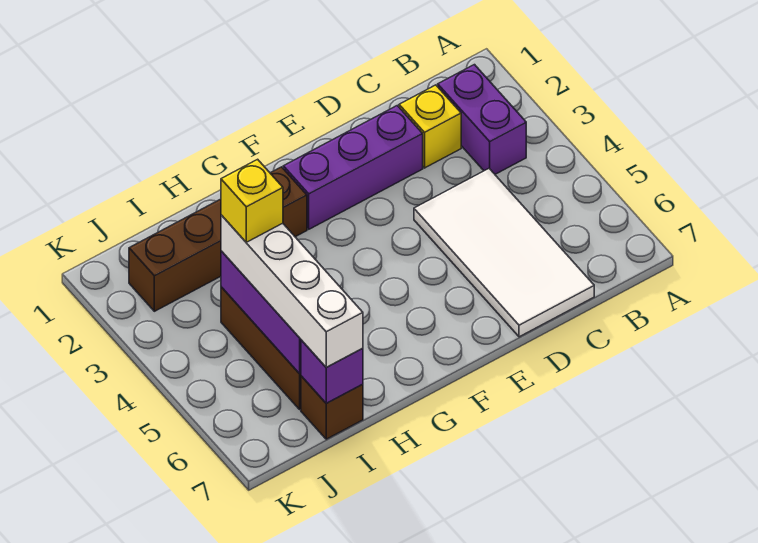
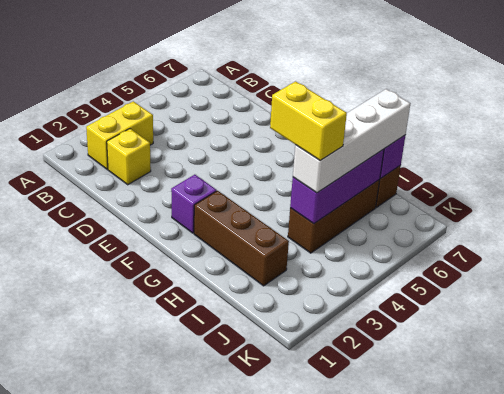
purple 1x2 brick [438,65,526,174] -> yellow 1x2 brick [86,101,153,169]
white 2x4 tile [414,169,594,337] -> none
purple 1x3 brick [283,106,423,229] -> purple 1x1 brick [171,175,217,233]
brown 1x4 brick [129,167,307,311] -> brown 1x3 brick [194,191,289,286]
yellow 1x1 brick [221,159,283,242] -> yellow 1x2 brick [270,81,347,160]

